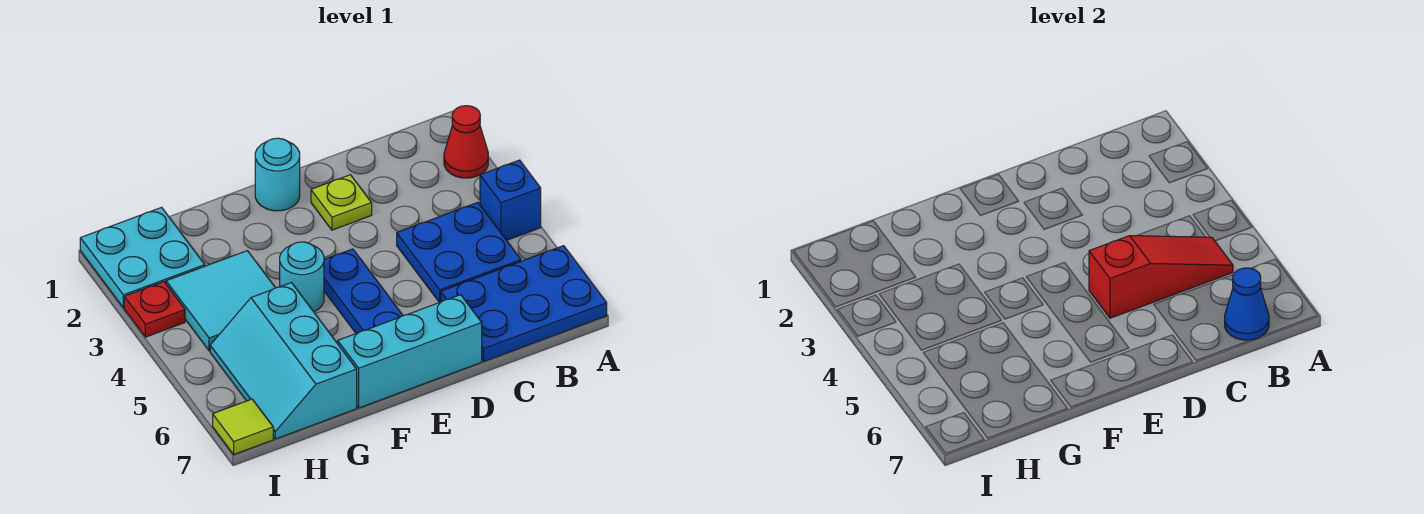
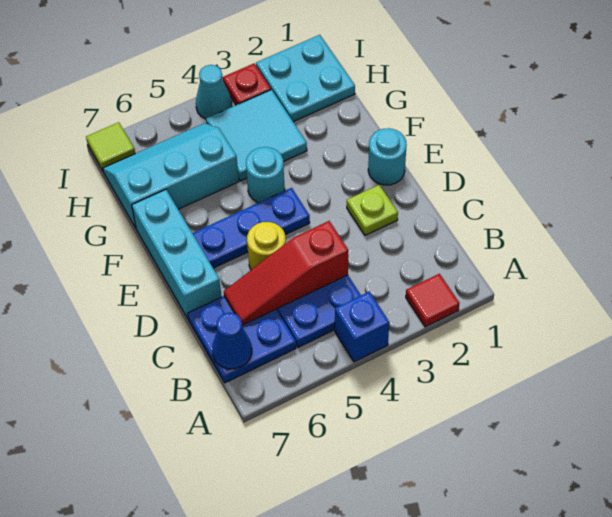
red 1x1 cone [444,106,488,178] -> red 1x1 tile [406,274,459,327]
blue 2x3 plate [441,246,607,361] -> blue 2x2 plate [188,296,296,383]
red 1x3 slope [1089,236,1233,318] -> red 1x3 slope turned to [224,221,348,325]
none -> yellow 1x1 round brick [247,222,286,270]
none -> cyan 1x1 cone [196,65,232,119]

